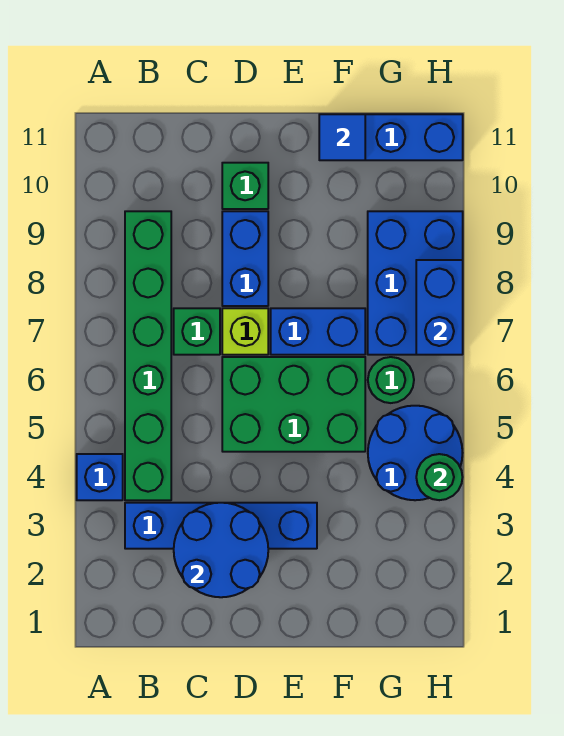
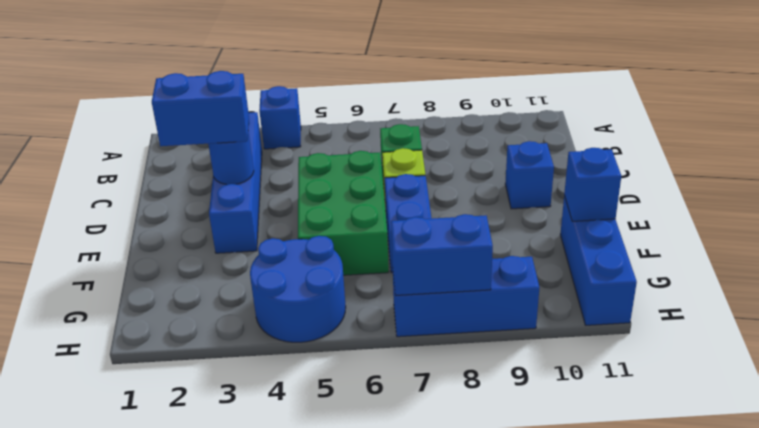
green 1x6 brick [125,211,171,500] -> none
blue 2x2 round brick [174,503,268,597] -> blue 1x1 round brick [208,131,254,185]
blue 1x2 brick [222,211,268,306] -> blue 1x2 brick moved to [152,71,249,146]
green 1x1 brick [222,163,268,209] -> blue 1x1 brick [505,141,554,209]
blue 1x1 tile [319,114,365,160] -> blue 1x1 brick [564,148,621,221]
green 1x1 round brick [368,357,414,403] -> none
blue 2x3 brick [368,211,463,355] -> blue 1x3 brick [393,256,539,337]
green 1x1 round brick [416,454,462,500] -> none

